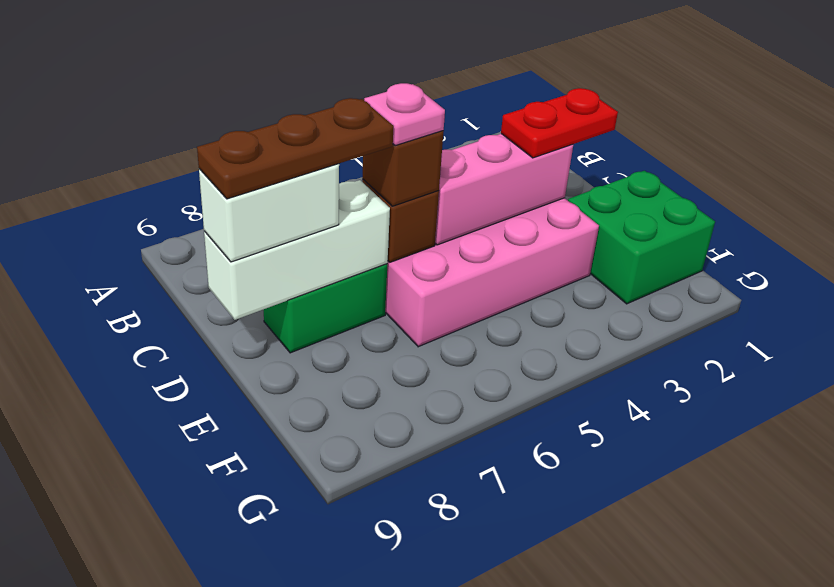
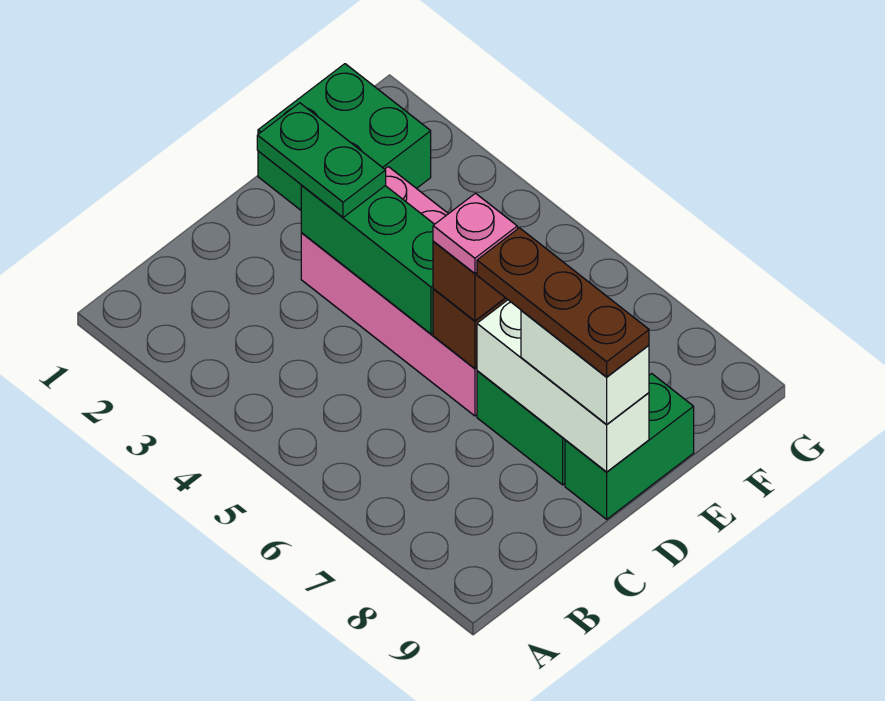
red 1x2 plate [501,88,618,158] -> green 1x2 plate [257,103,386,217]
pink 1x3 brick [435,134,573,245] -> green 1x3 brick [301,186,434,334]
none -> green 1x2 brick [565,374,694,519]

